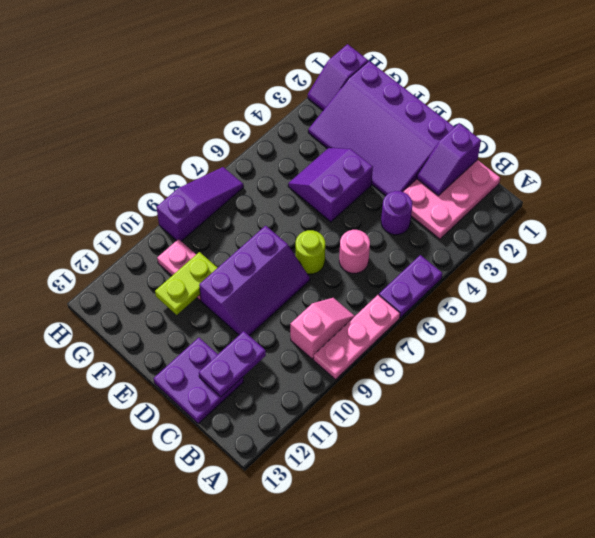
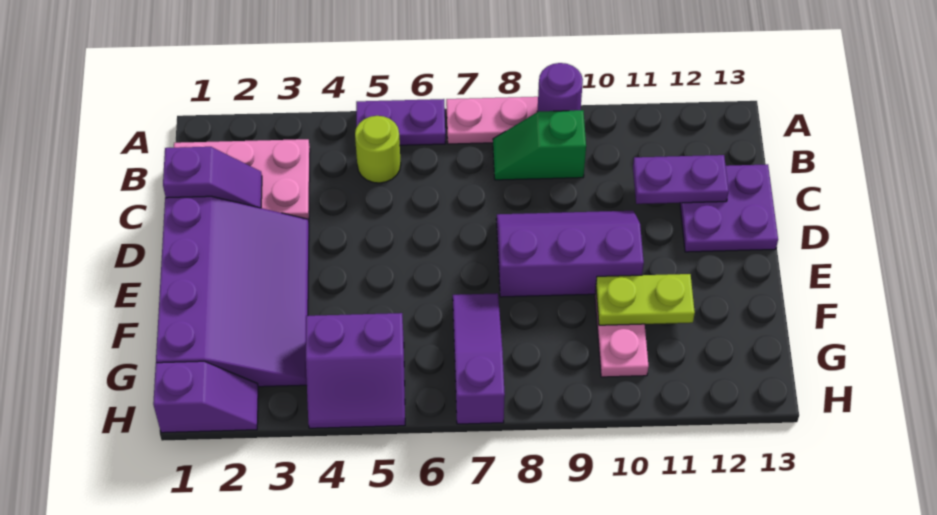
pink 1x2 slope [290,298,355,359] -> green 1x2 slope [493,110,586,180]
purple 1x1 round brick [381,191,412,235] -> purple 1x1 round brick moved to [537,63,583,112]
pink 1x1 round brick [339,230,370,273] -> none
lime 1x1 round brick [296,230,325,274] -> lime 1x1 round brick moved to [355,116,401,183]
purple 2x2 slope [288,147,373,222] -> purple 2x2 slope moved to [306,313,405,428]
purple 1x3 slope [156,167,243,241] -> purple 1x3 slope turned to [453,293,505,424]

